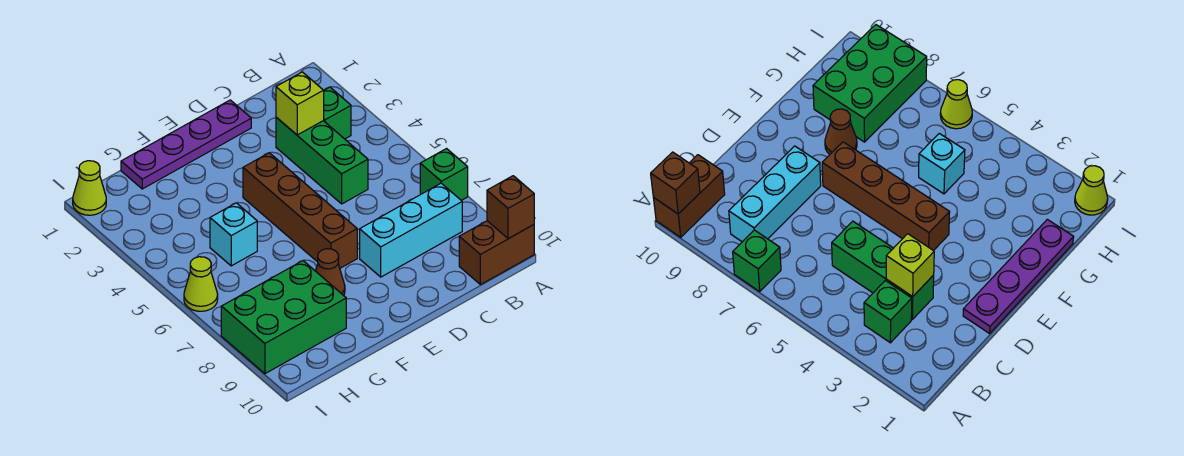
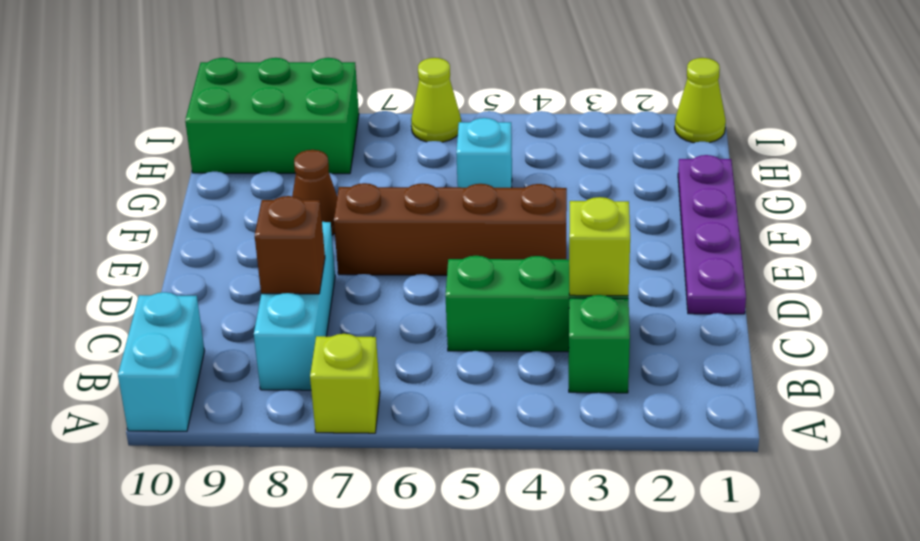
green 1x1 brick [420,149,468,200] -> lime 1x1 brick [310,334,380,433]
brown 1x2 brick [459,221,534,285] -> cyan 1x2 brick [118,292,205,431]
brown 1x1 brick [487,176,534,239] -> brown 1x1 brick moved to [255,196,325,294]
green 2x3 brick [221,261,346,374] -> green 2x3 brick turned to [185,58,359,174]

